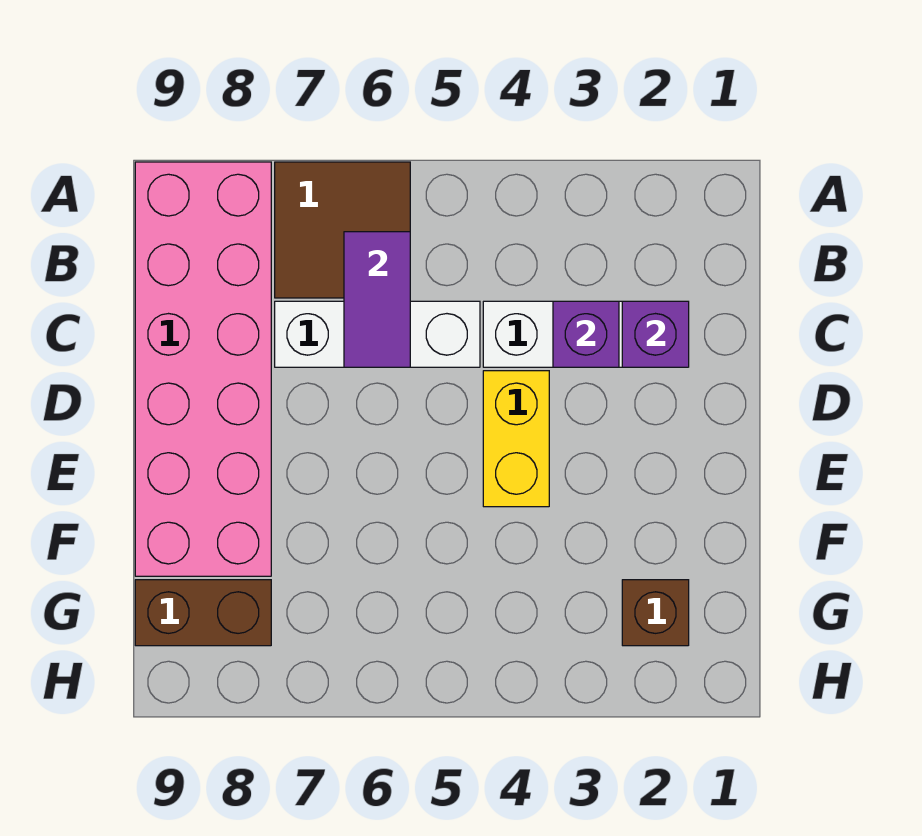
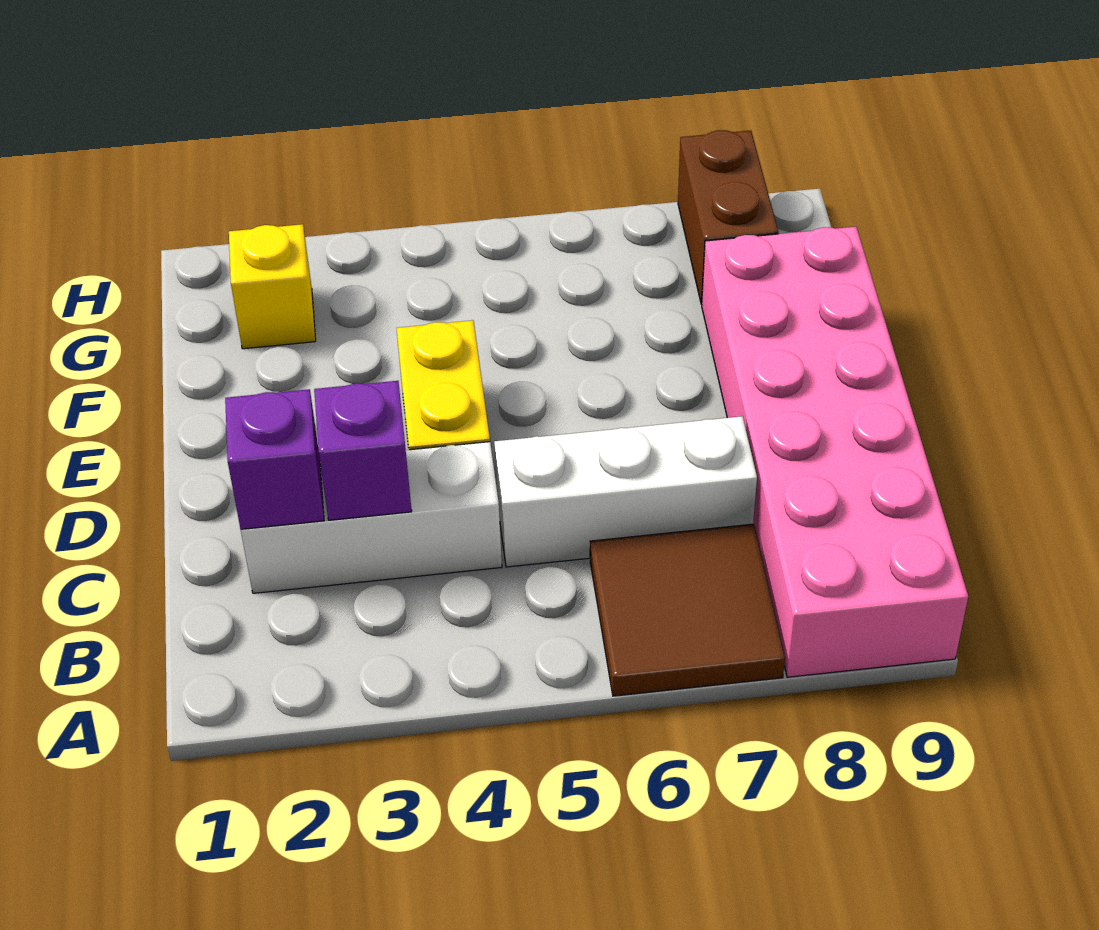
purple 1x2 tile [344,232,410,367] -> none
brown 1x1 brick [622,580,689,646] -> yellow 1x1 brick [229,224,316,349]
brown 1x2 brick [135,580,271,646] -> brown 1x2 brick turned to [678,130,778,304]

